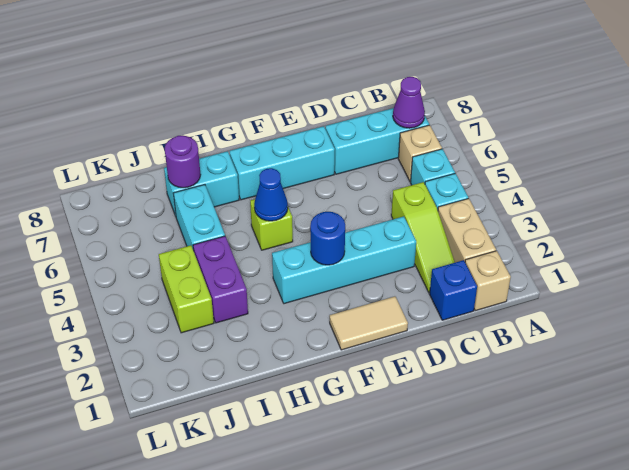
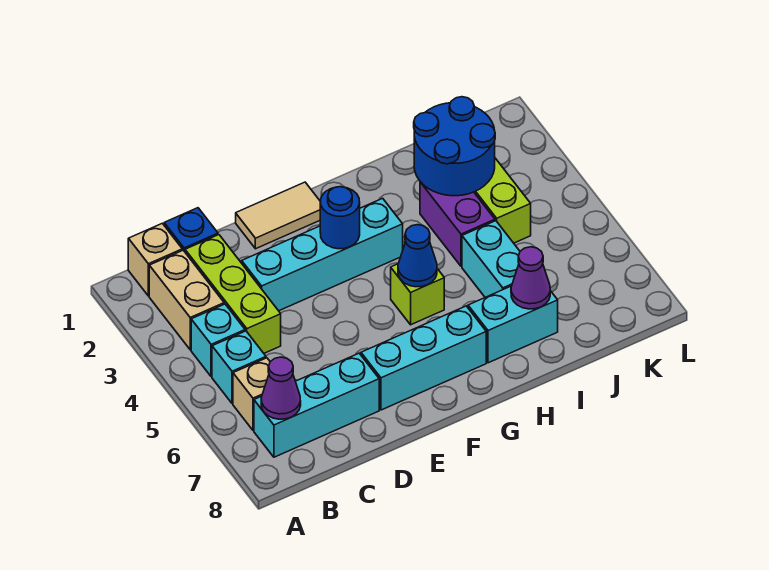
lime 1x3 slope [391,182,455,293] -> lime 1x3 brick [185,235,281,353]
none -> blue 2x2 round brick [414,97,495,196]
purple 1x1 round brick [165,135,201,188] -> purple 1x1 cone [511,247,550,309]

